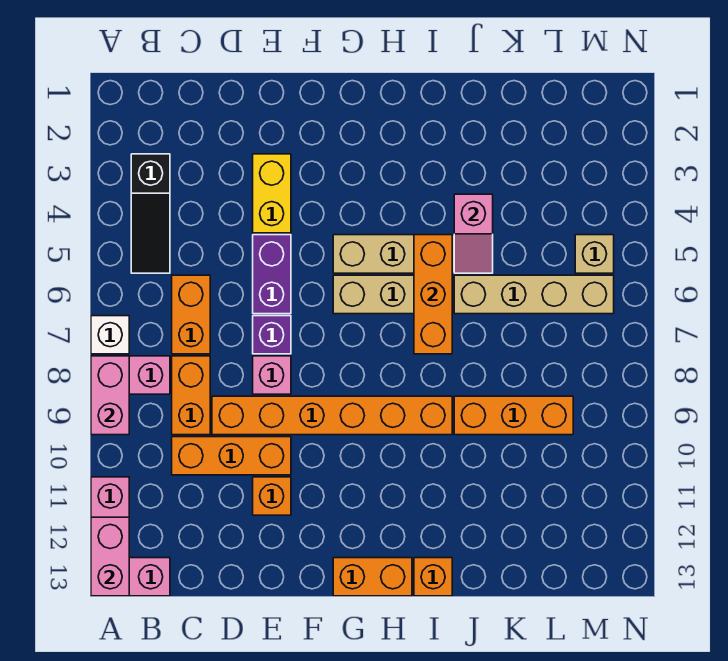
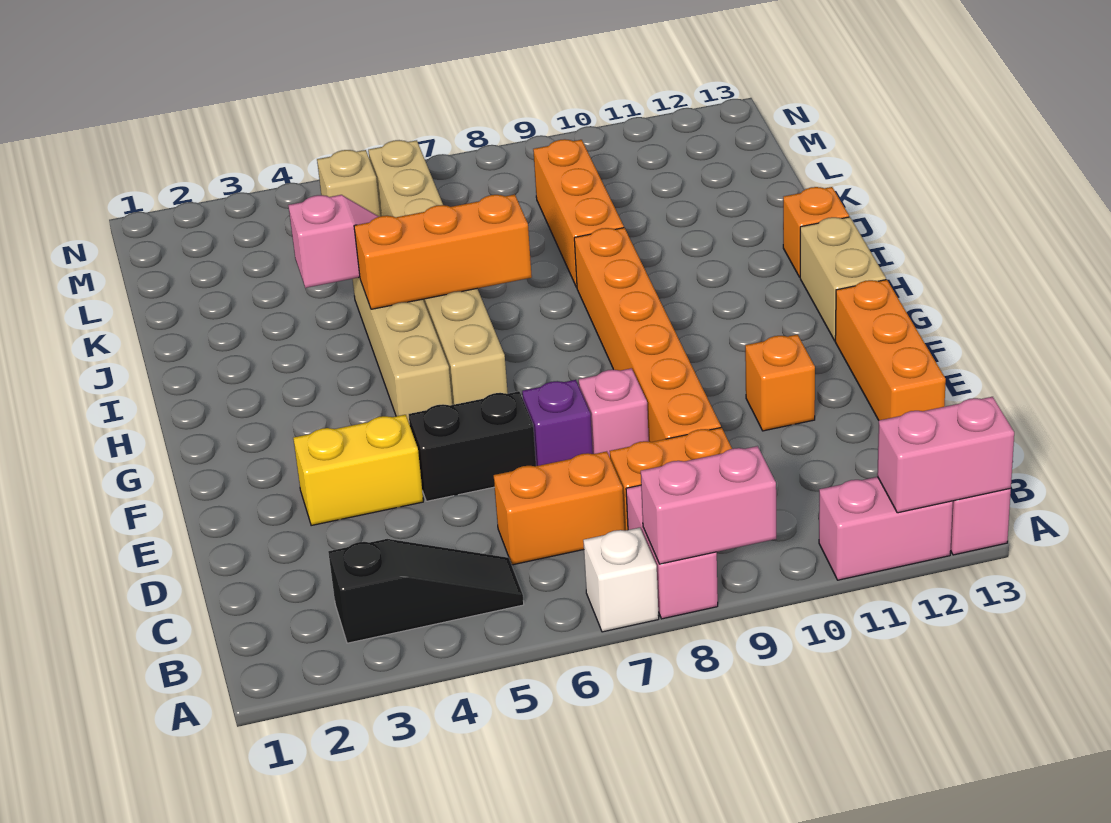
orange 1x3 brick [172,437,291,475] -> orange 1x3 brick moved to [835,280,946,420]
purple 1x2 brick [253,235,291,314] -> black 1x2 brick [409,391,536,501]
orange 1x2 brick [333,558,412,596] -> tan 1x2 brick [800,217,886,341]

